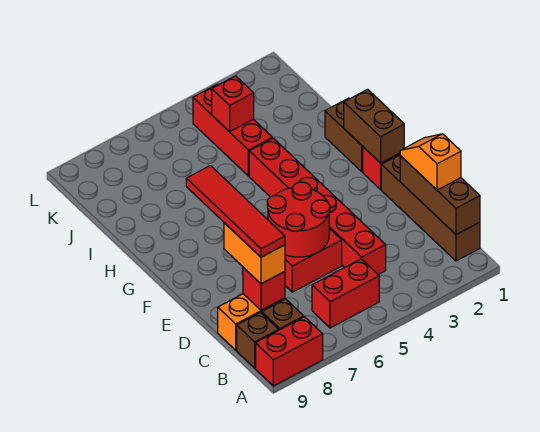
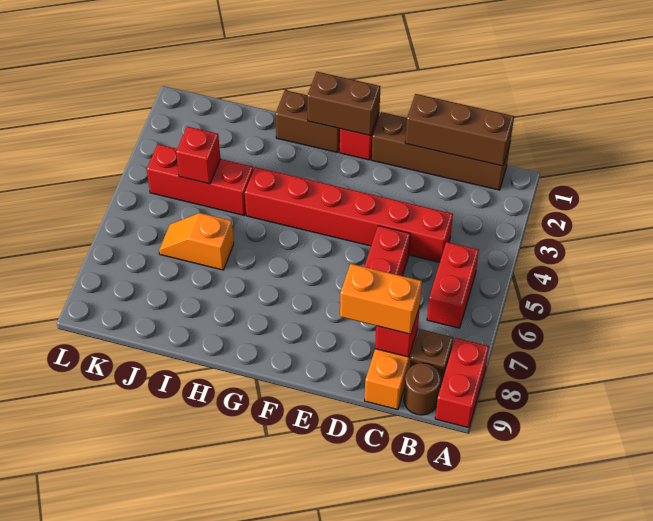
brown 1x1 brick [237,312,279,368] -> brown 1x1 round brick [404,363,441,415]
orange 1x2 slope [400,134,461,190] -> orange 1x2 slope moved to [159,213,234,270]
red 1x4 tile [186,166,285,257] -> none
red 2x2 round brick [267,182,330,257] -> none

